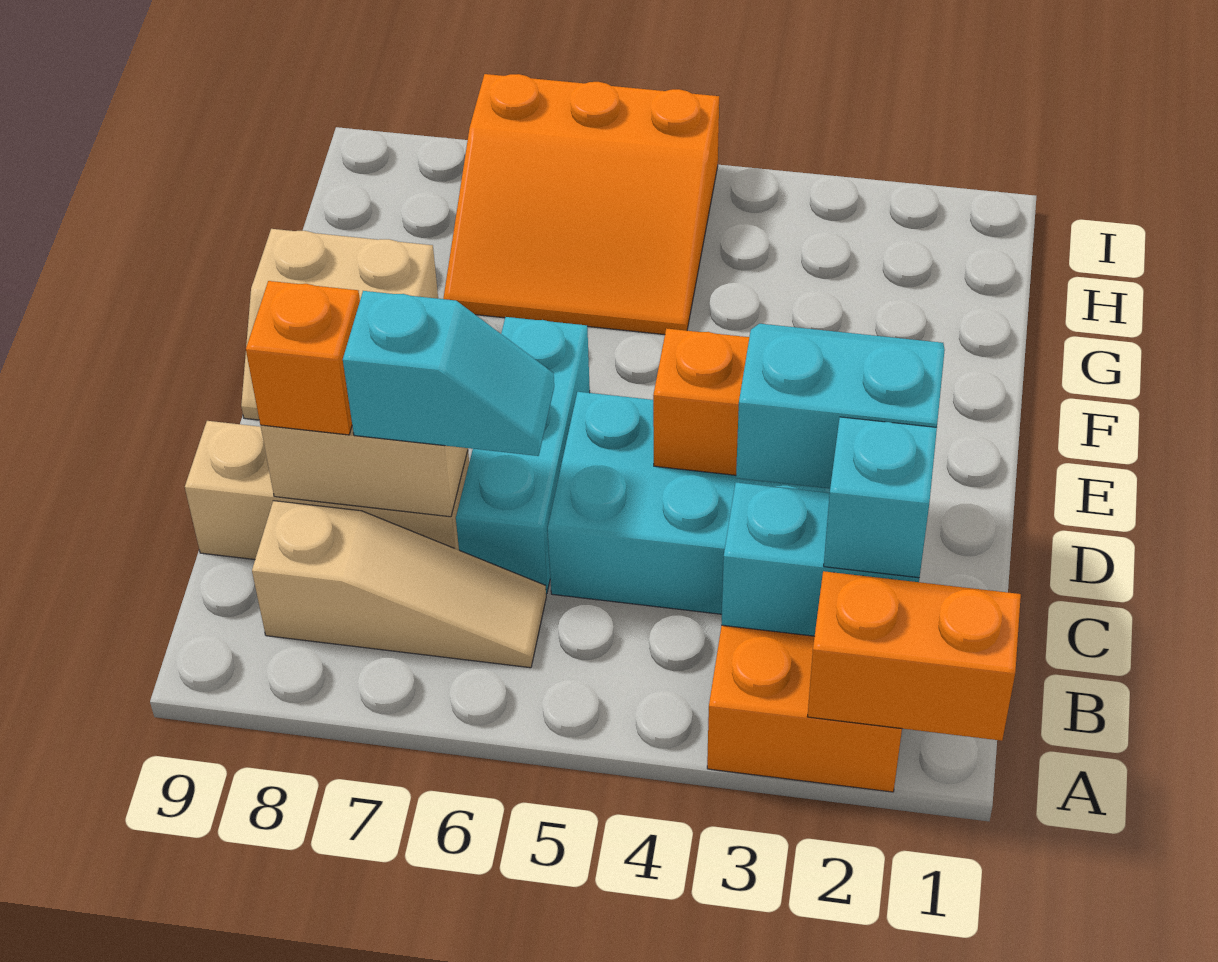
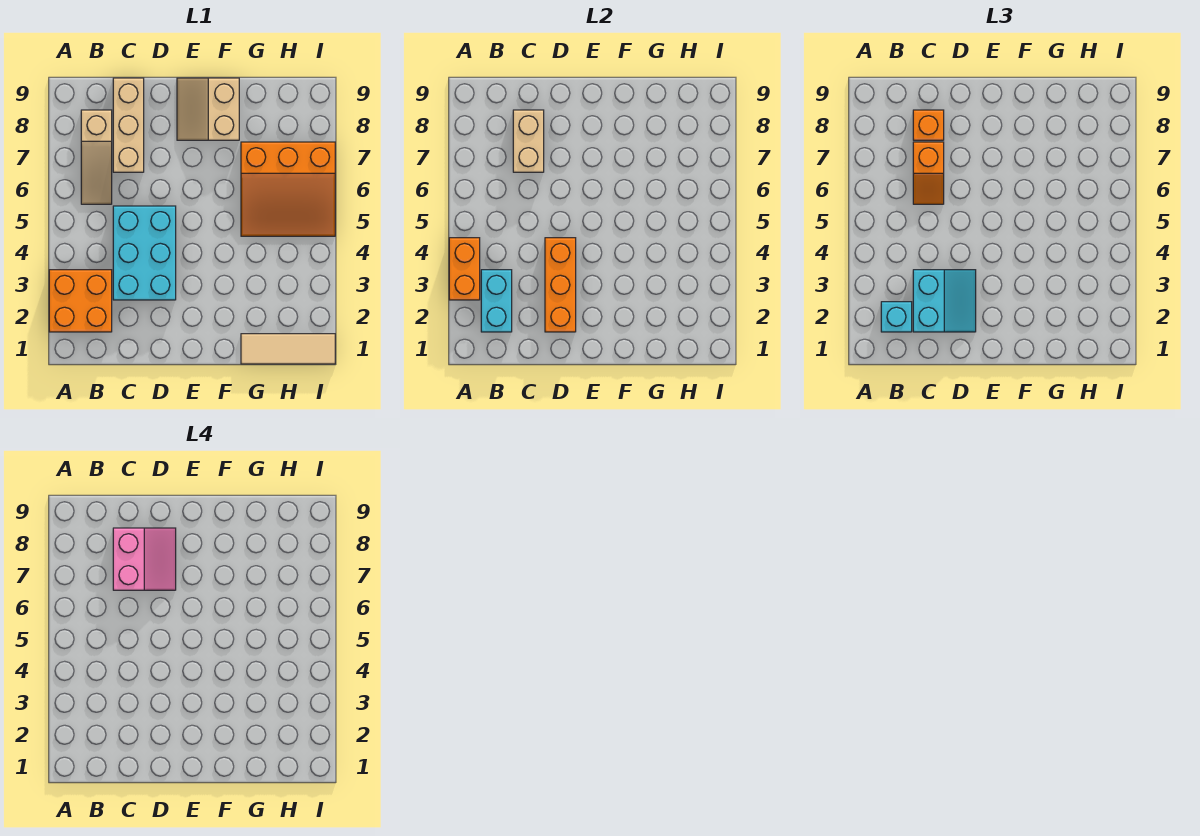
orange 1x2 brick [807,571,1021,741] -> orange 1x2 brick moved to [449,238,480,300]
cyan 1x3 brick [456,317,590,594] -> none
cyan 1x2 slope [343,291,554,456] -> orange 1x2 slope [913,142,944,204]
none -> pink 2x2 slope [113,528,176,590]
none -> tan 1x3 tile [241,334,335,364]
orange 3x3 slope [443,74,719,335] -> orange 3x3 slope turned to [241,142,335,236]

